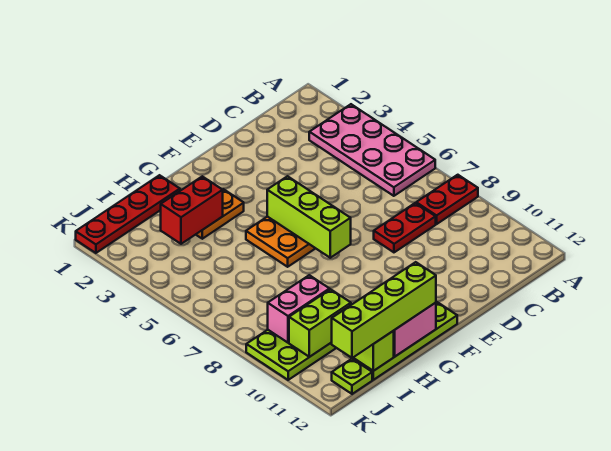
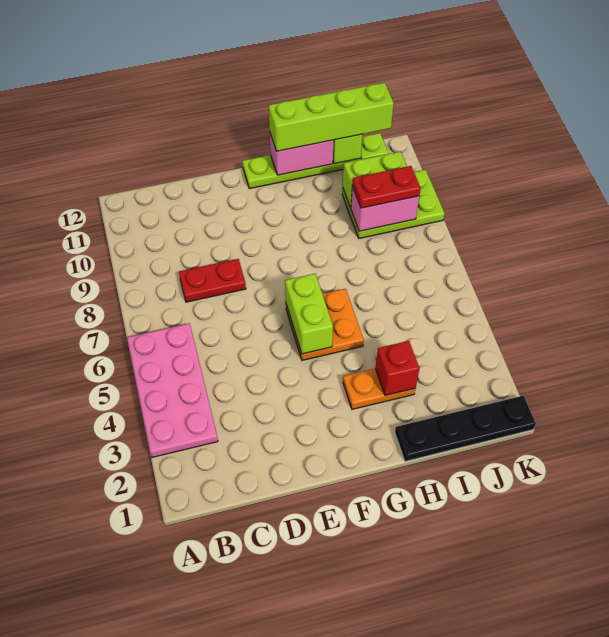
red 1x2 plate [416,175,478,224] -> red 1x2 plate moved to [352,166,421,208]
lime 1x3 brick [267,176,351,258] -> lime 1x2 brick [285,274,333,354]
red 1x4 plate [76,175,180,253] -> black 1x4 plate [395,396,536,461]
red 1x2 brick [161,176,223,244] -> red 1x1 brick [375,341,419,395]

